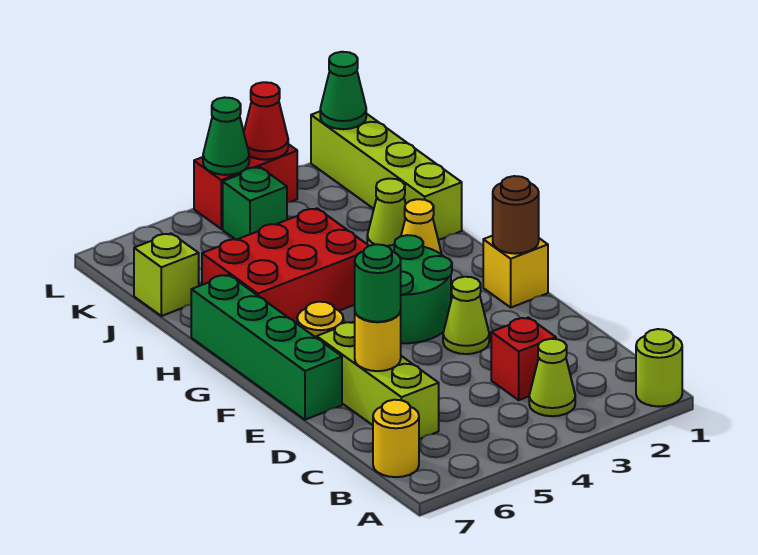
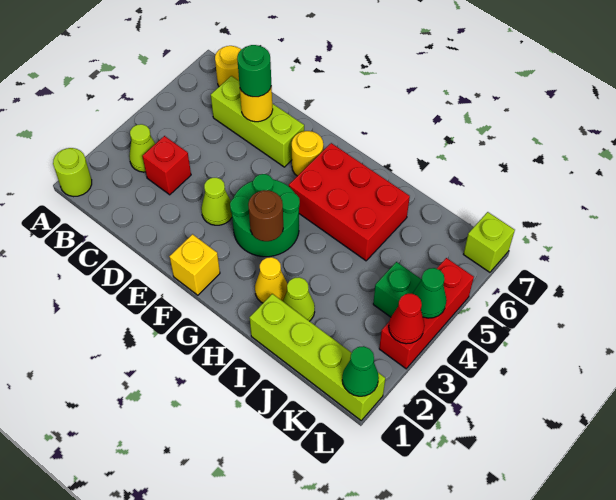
green 1x4 brick [191,275,342,420] -> none
brown 1x1 round brick [493,176,539,254] -> brown 1x1 round brick moved to [248,190,283,241]
red 2x3 brick [202,208,369,324] -> red 2x3 brick turned to [289,143,410,261]
lime 1x1 brick [134,233,199,316] -> lime 1x1 brick moved to [463,212,515,272]
red 1x2 brick [194,144,297,229] -> red 1x3 brick [379,258,474,369]

